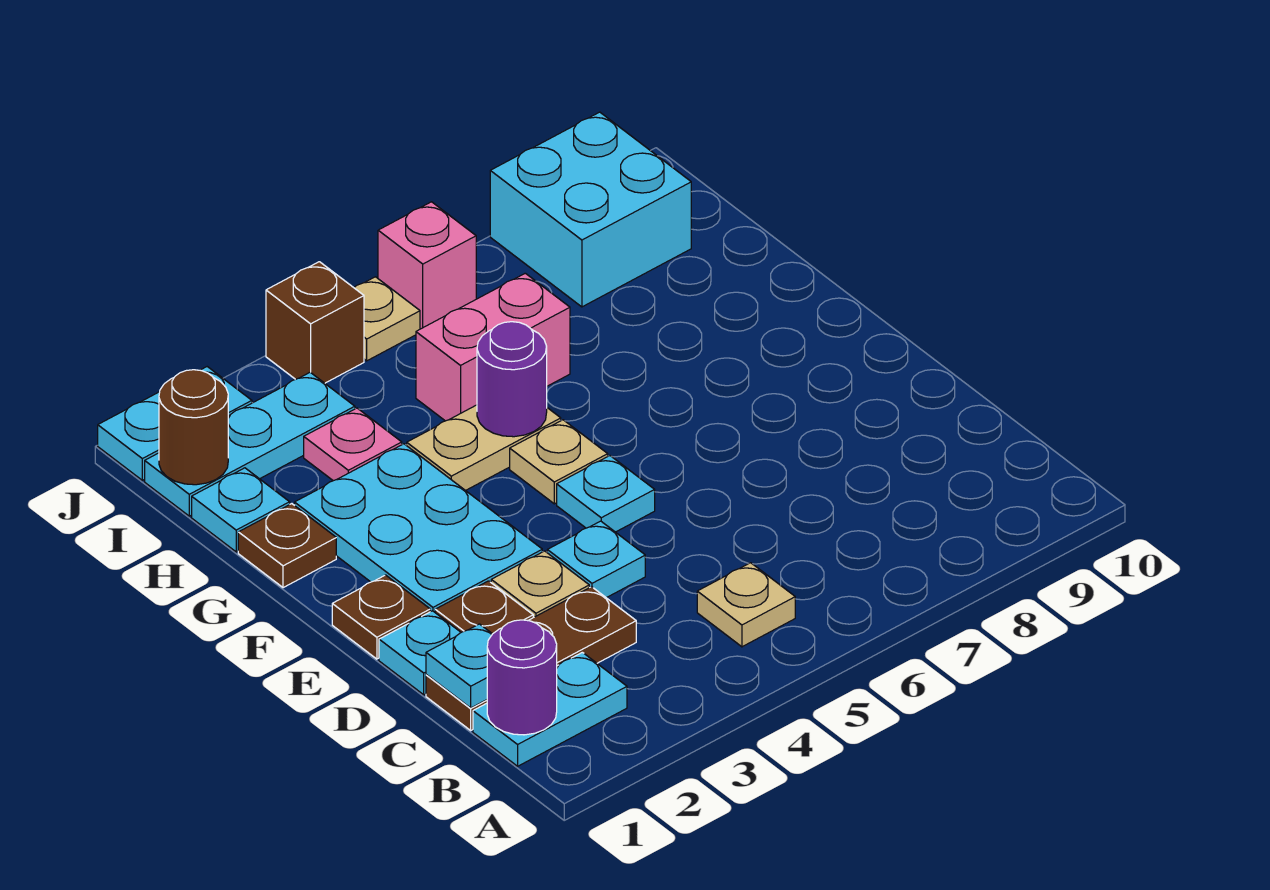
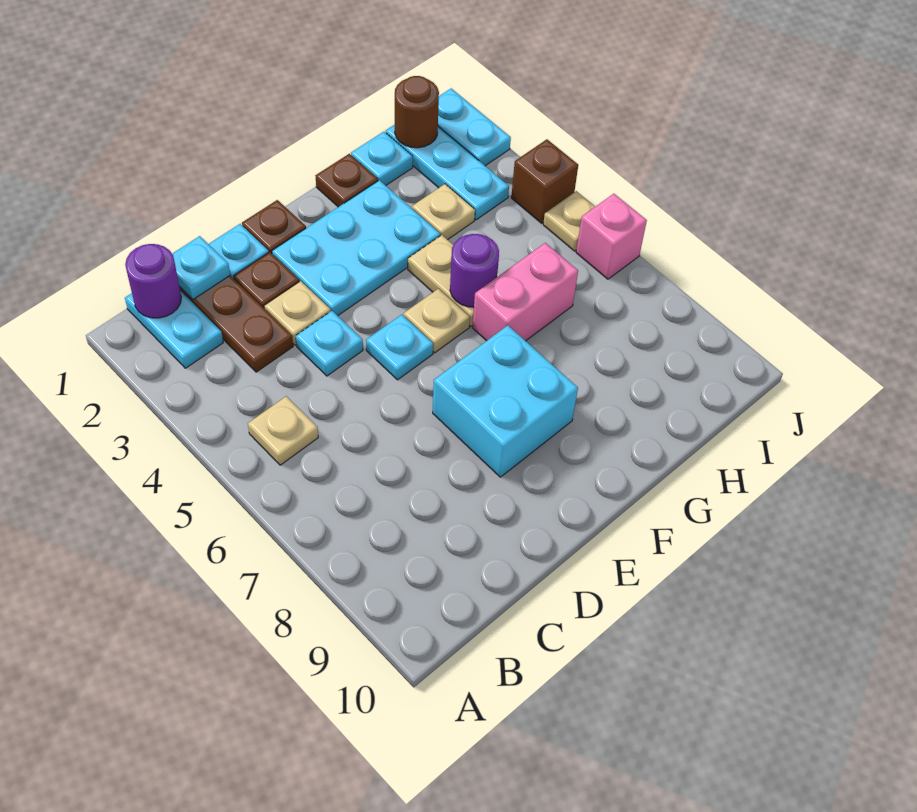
pink 1x1 plate [304,408,402,481] -> tan 1x1 plate [412,184,475,240]
pink 1x2 brick [416,273,570,421] -> pink 1x2 brick turned to [473,243,578,341]
cyan 2x2 brick [490,112,691,307] -> cyan 2x2 brick moved to [433,325,578,477]

